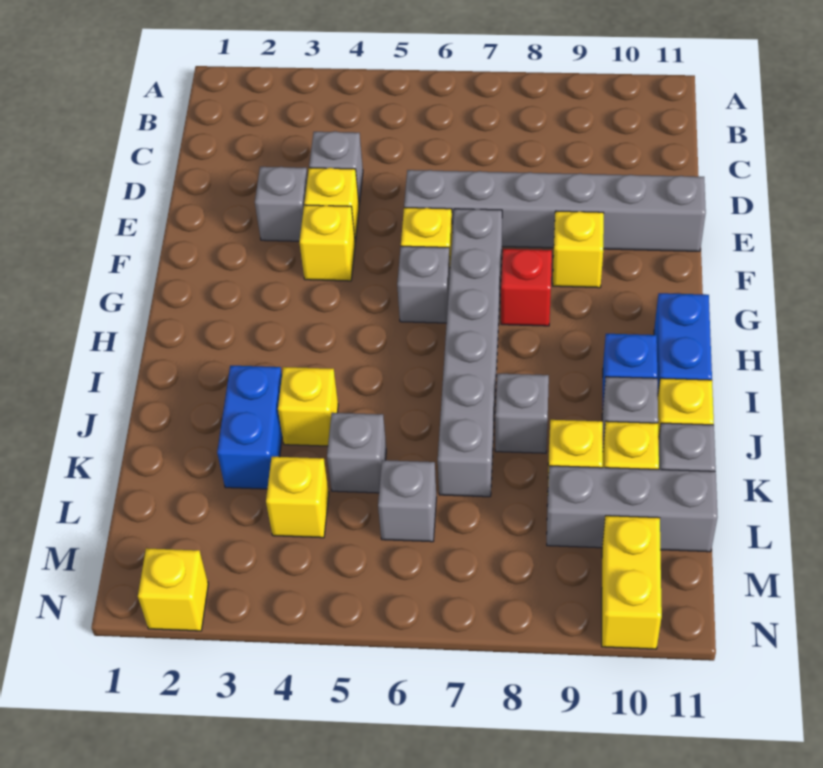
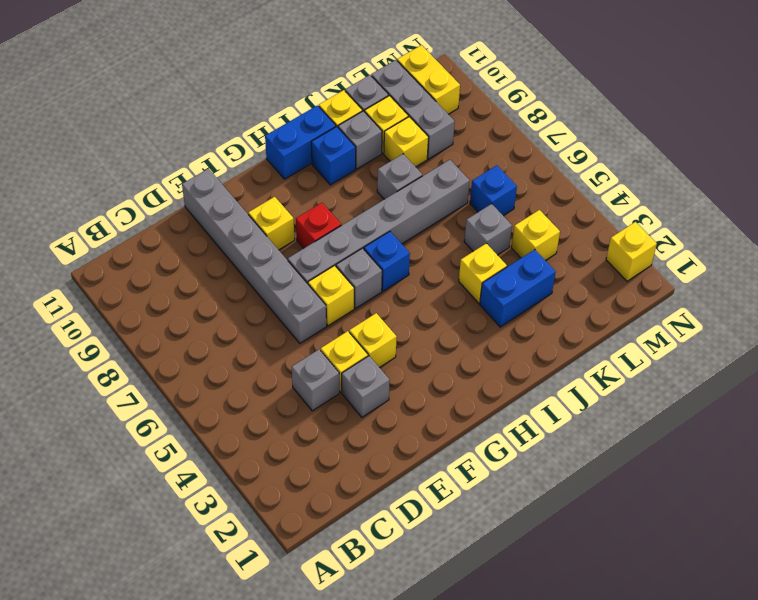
none -> blue 1x1 brick [364,231,410,291]
grey 1x1 brick [378,460,436,542] -> blue 1x1 brick [470,165,517,216]
yellow 1x2 brick [602,516,662,649] -> yellow 1x2 brick turned to [397,45,460,114]

